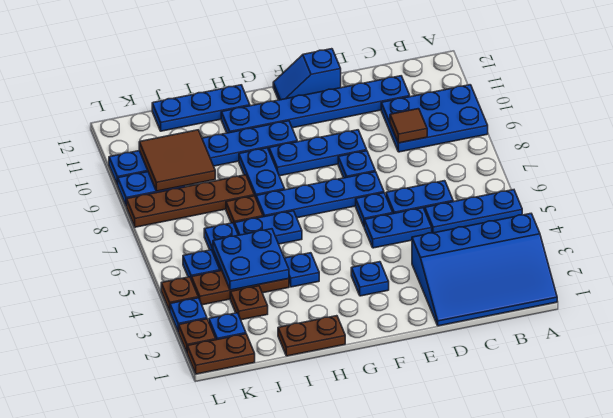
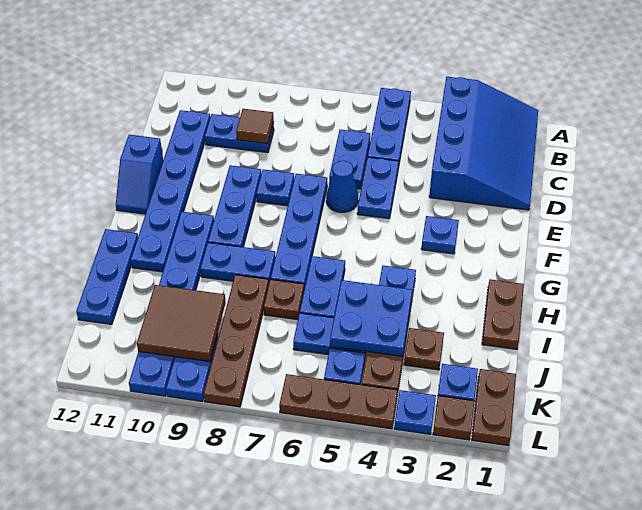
blue 2x3 plate [381,85,488,152] -> blue 1x2 plate [205,114,274,152]
blue 1x1 plate [356,193,393,226] -> blue 1x1 cone [326,161,358,212]
brown 1x1 plate [161,277,198,311] -> brown 1x3 plate [279,374,398,429]

